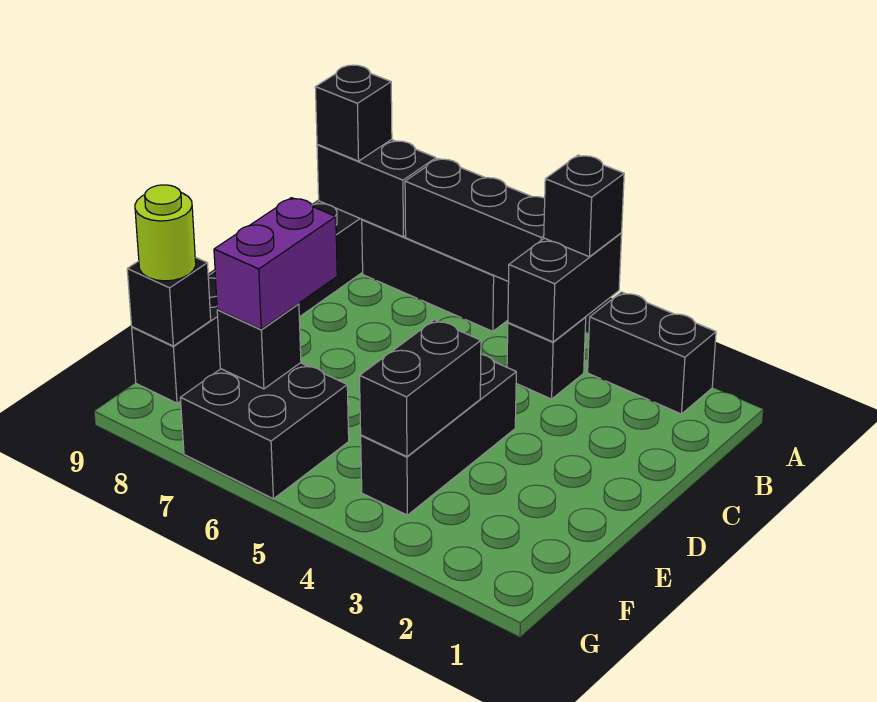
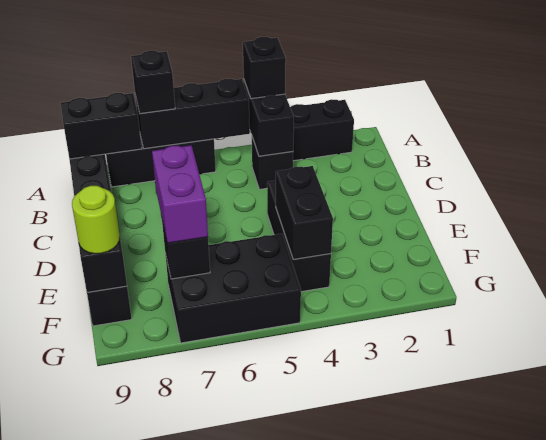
black 1x1 brick [315,65,392,161] -> black 1x1 brick moved to [131,51,175,113]
black 2x2 brick [180,363,349,499] -> black 2x3 brick [165,234,301,343]

